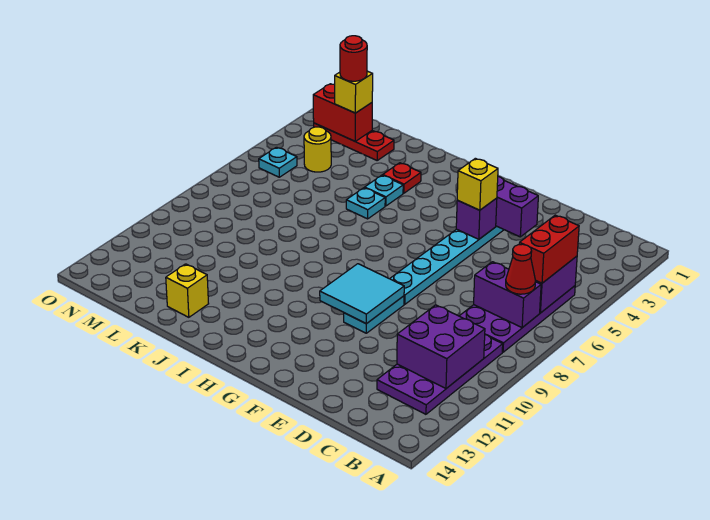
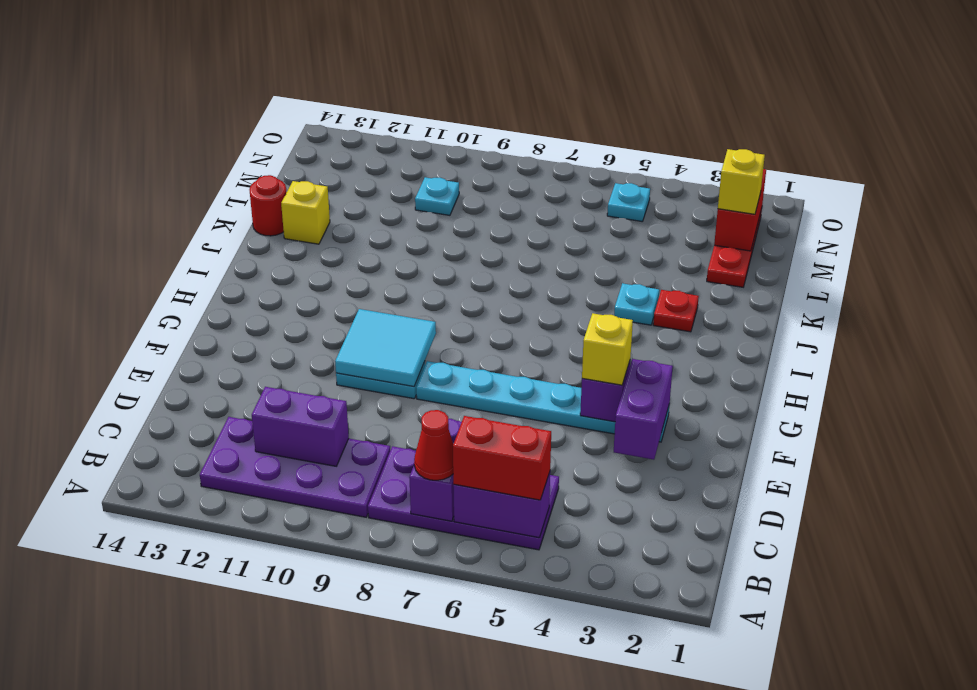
purple 2x2 brick [397,305,485,388] -> purple 1x2 brick [252,387,349,466]
cyan 1x1 plate [346,188,385,219] -> cyan 1x1 plate moved to [415,177,459,215]
red 1x1 round brick [340,36,367,81] -> red 1x1 round brick moved to [249,175,287,236]
yellow 1x1 round brick [304,127,331,172] -> none

